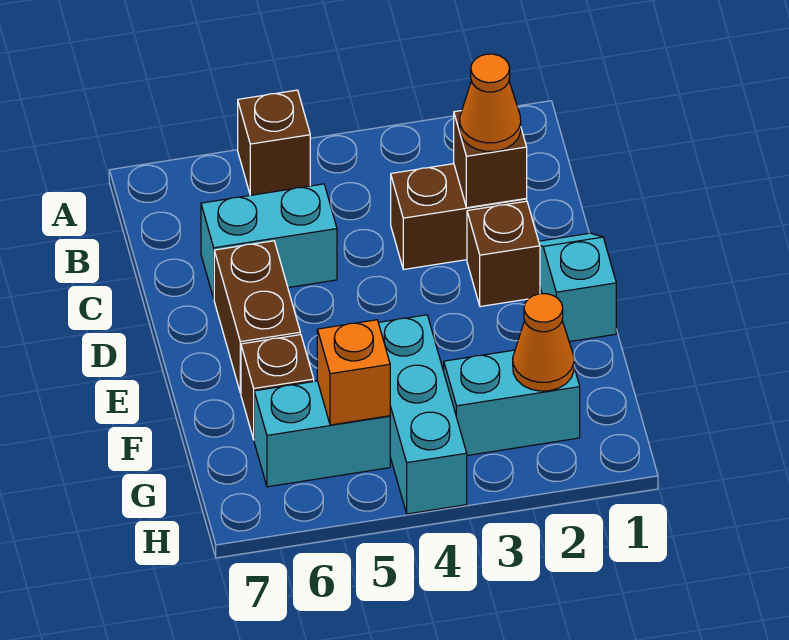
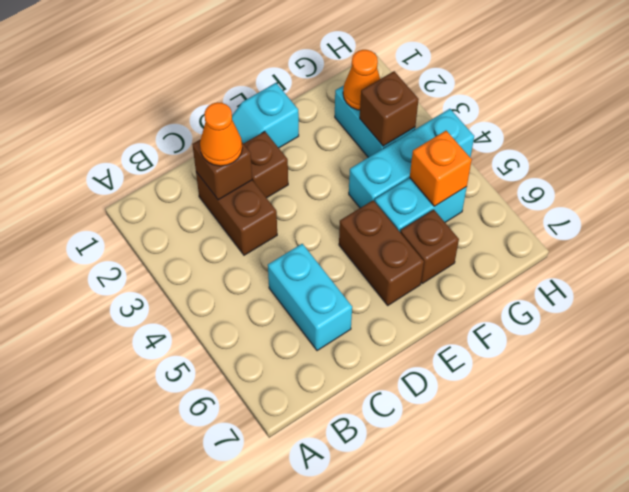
brown 1x1 brick [238,90,310,195] -> brown 1x1 brick moved to [360,71,419,146]
brown 1x2 brick [214,241,300,393] -> brown 1x2 brick turned to [339,200,424,305]
cyan 1x2 brick [254,381,390,487] -> cyan 1x2 brick turned to [375,178,467,232]

